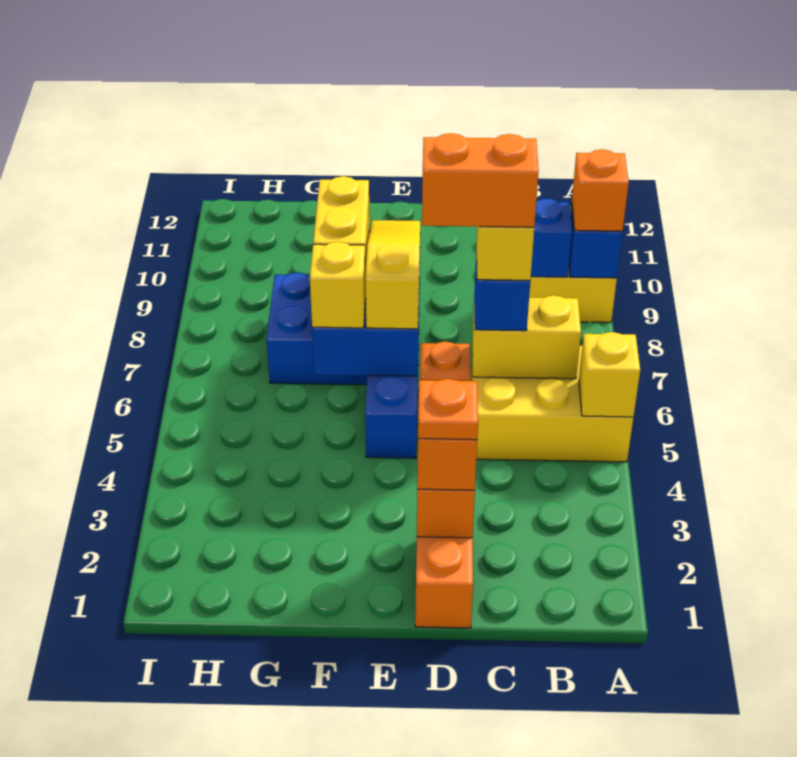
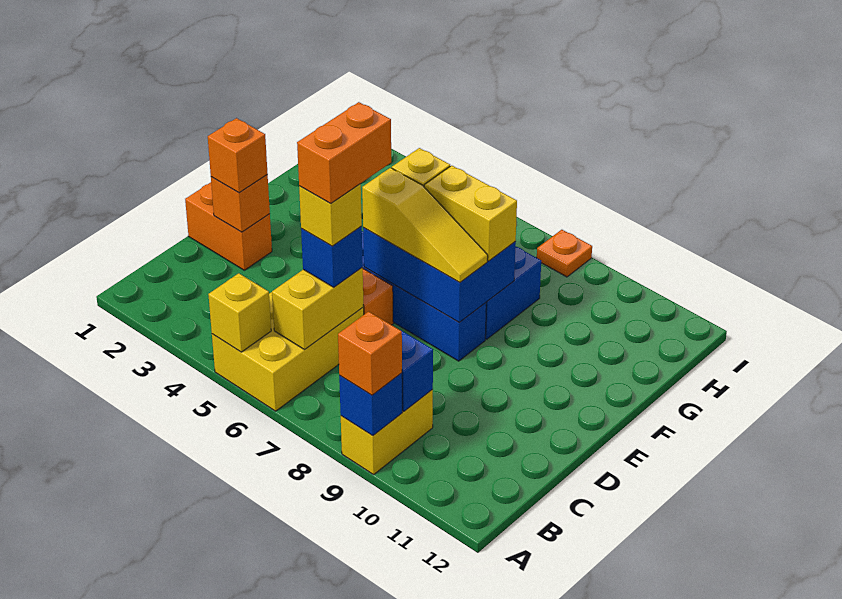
orange 1x1 plate [418,379,478,440] -> orange 1x1 plate moved to [537,230,592,277]

